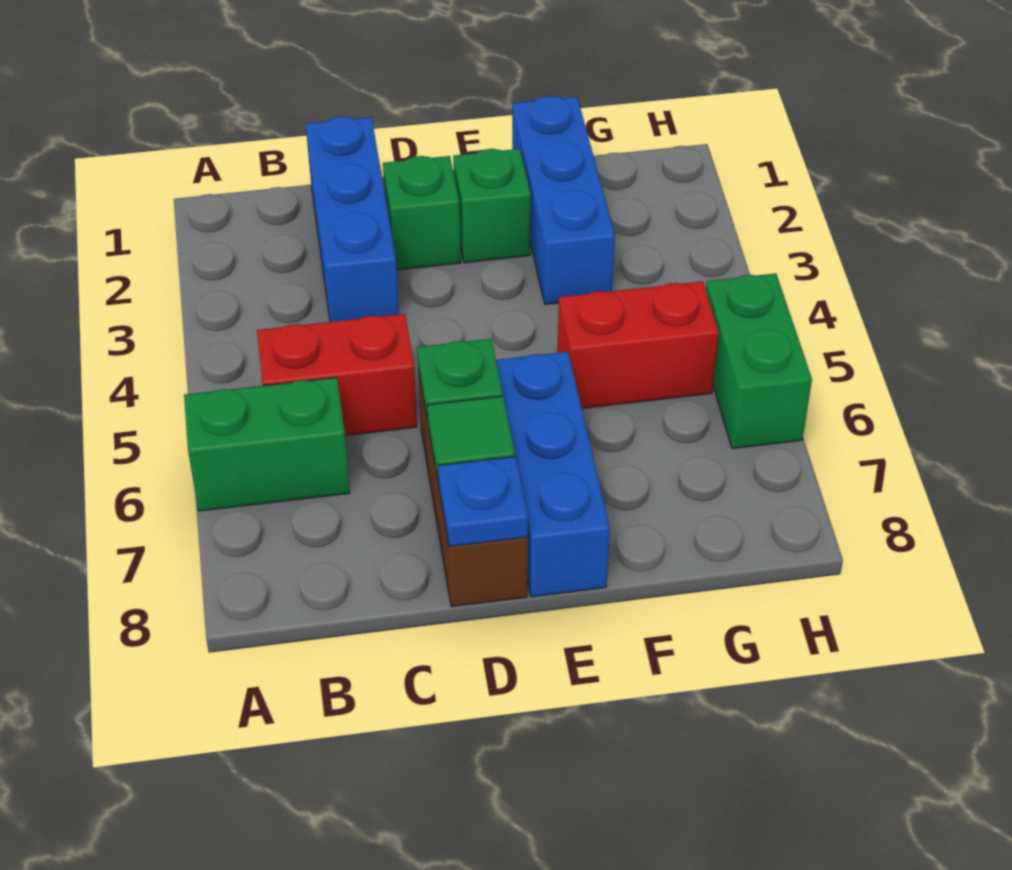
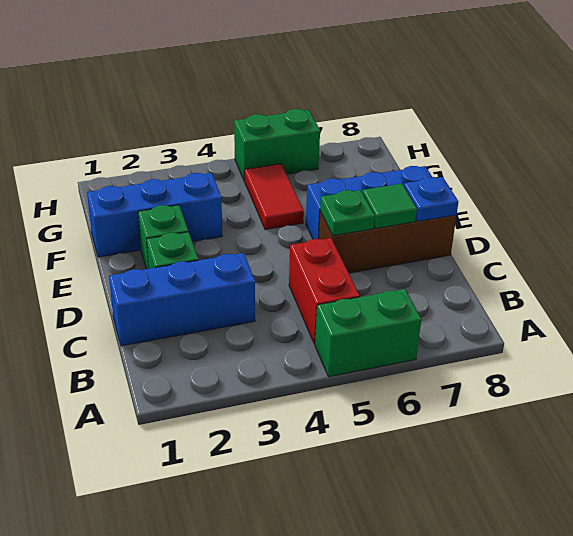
green 1x2 brick [184,378,350,511] -> green 1x2 brick turned to [315,289,421,377]
red 1x2 brick [557,281,719,408] -> red 1x2 tile [244,164,304,230]

